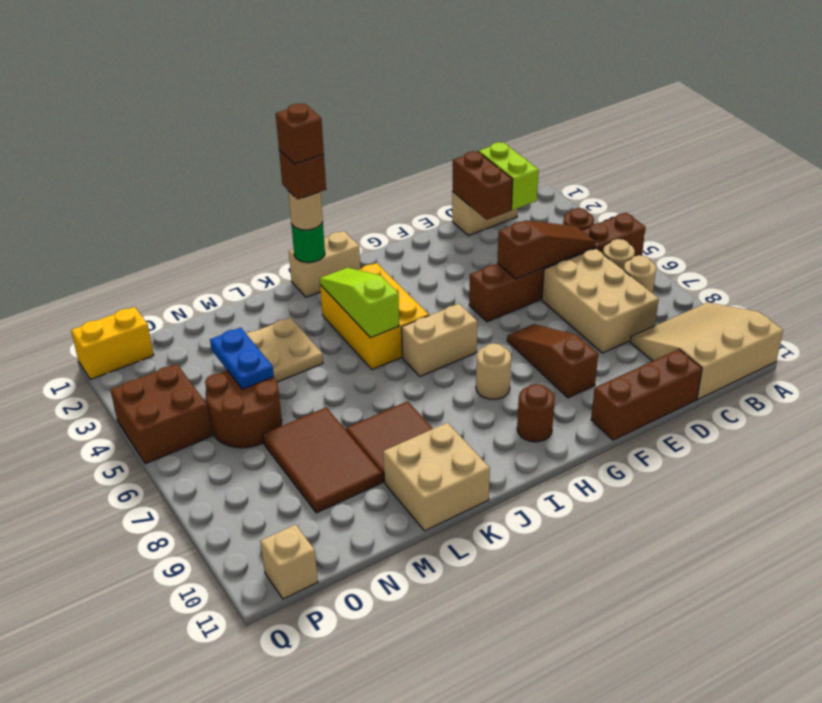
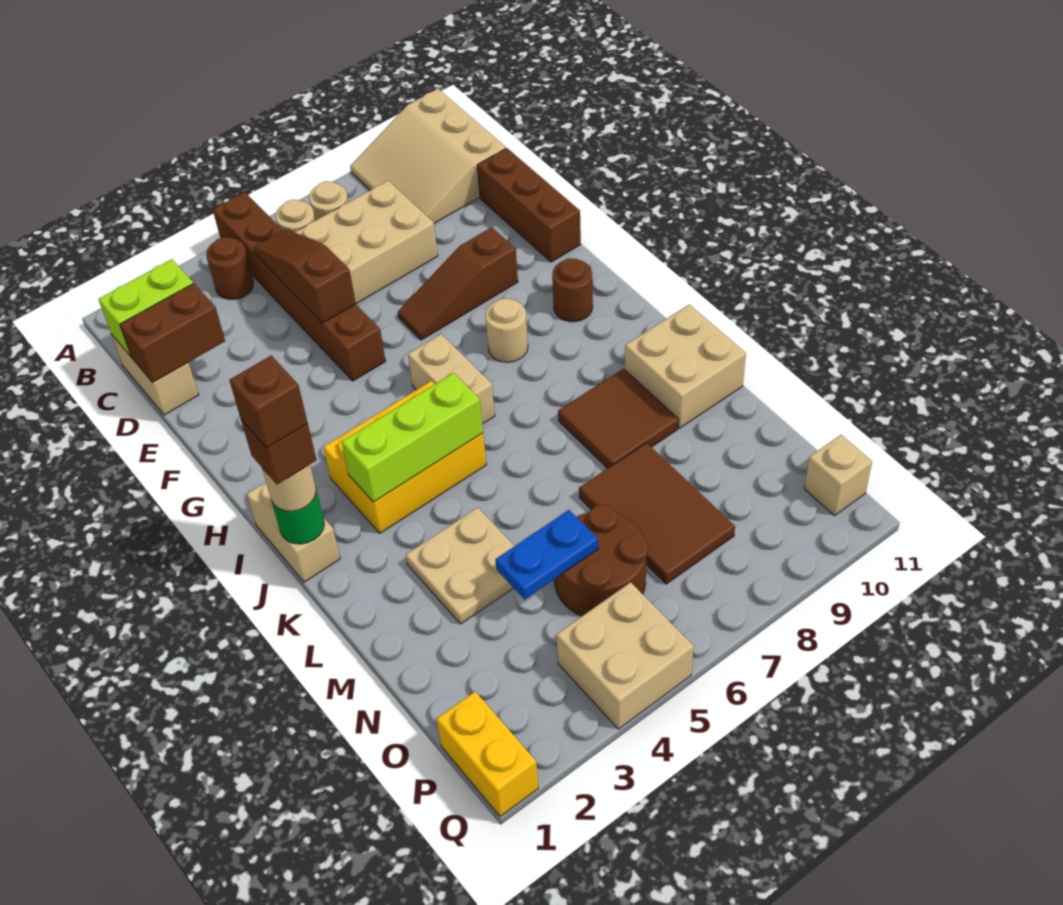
lime 1x3 slope [320,268,399,338] -> lime 1x3 brick [342,373,483,502]
brown 2x3 tile [263,407,382,513] -> brown 2x3 tile turned to [579,443,735,584]
brown 2x2 brick [110,364,212,464] -> tan 2x2 brick [556,582,694,729]

